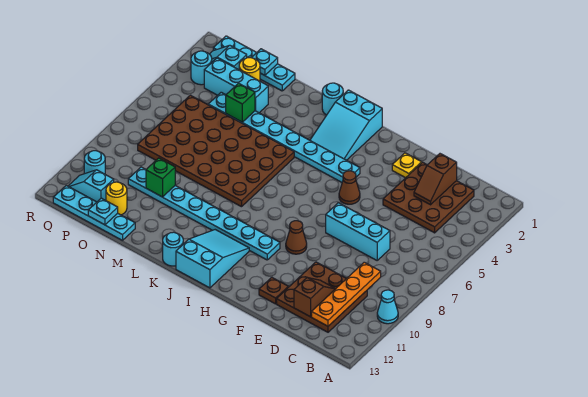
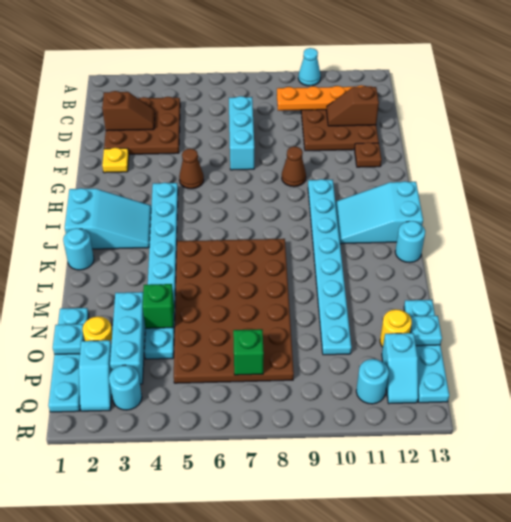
green 1x1 brick [146,158,175,197] -> green 1x1 brick moved to [233,329,264,375]

